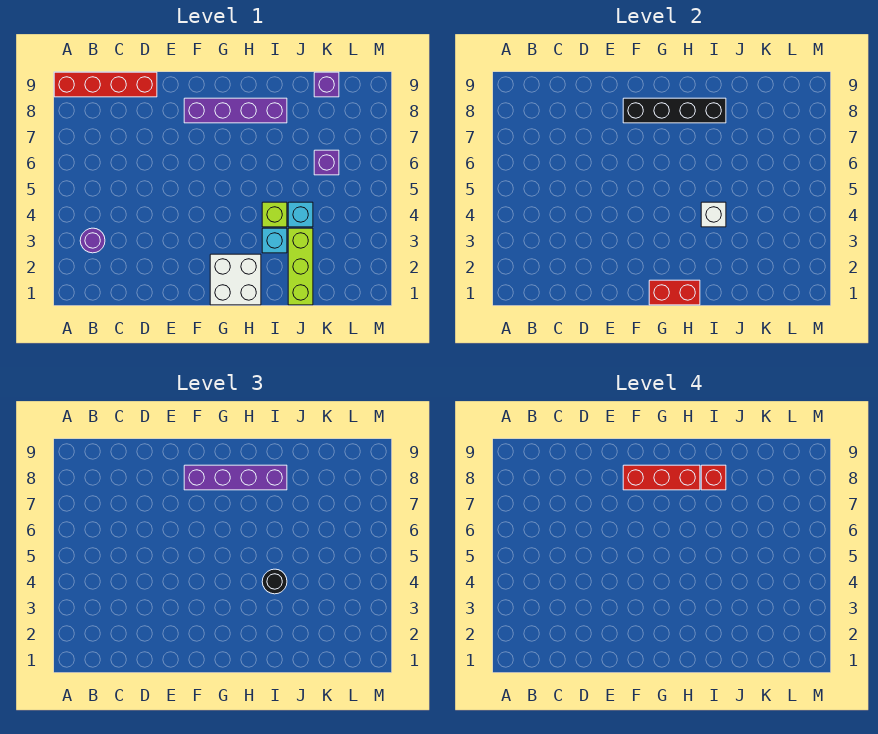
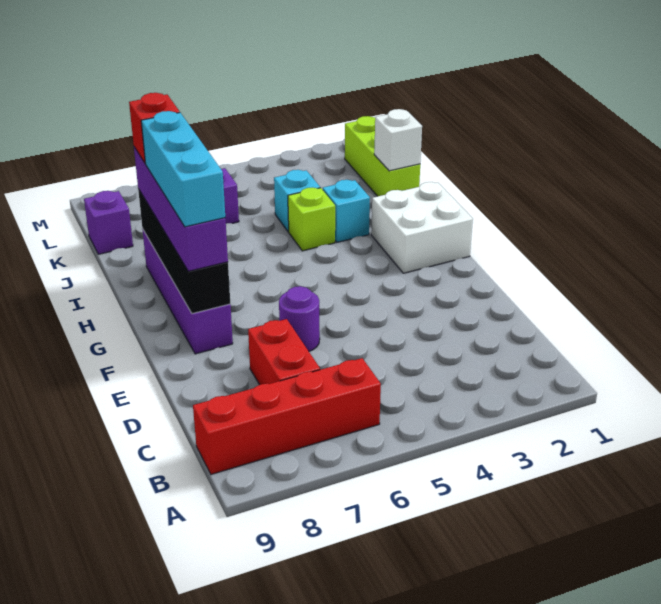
red 1x4 brick [54,72,157,97] -> red 1x4 brick turned to [193,358,381,474]
purple 1x1 round brick [80,228,105,253] -> purple 1x1 round brick moved to [279,286,320,351]
red 1x3 brick [623,465,700,490] -> cyan 1x3 brick [141,111,225,227]
red 1x2 brick [649,280,700,305] -> red 1x2 brick moved to [248,319,320,385]
white 1x1 brick [701,202,726,227] -> white 1x1 brick moved to [374,109,422,171]
black 1x1 round brick [262,569,287,594] -> none
lime 1x3 brick [288,228,313,305] -> lime 1x3 brick turned to [345,116,420,196]

